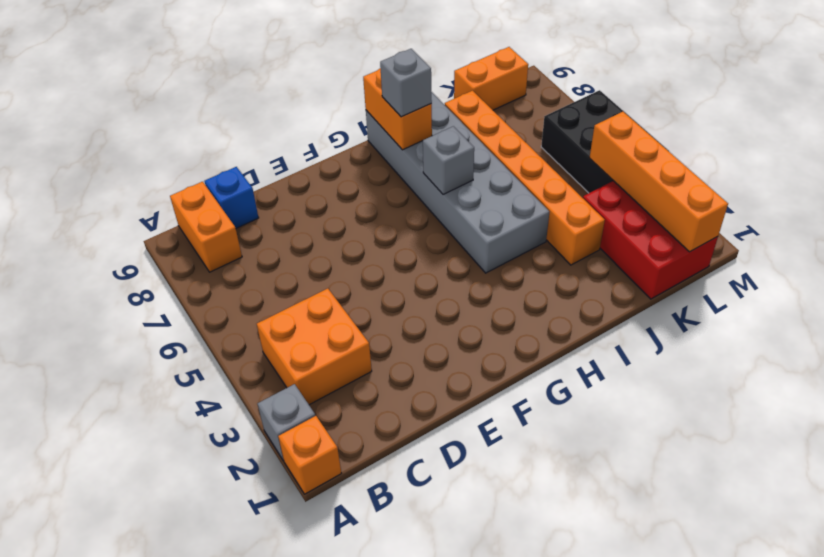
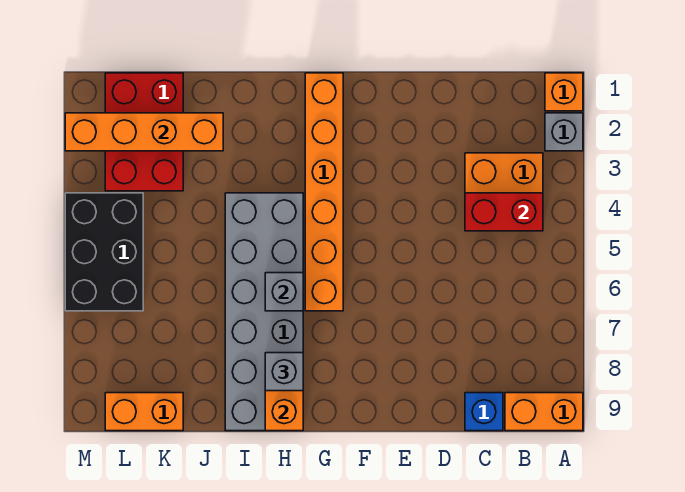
none -> red 1x2 brick [465,193,543,231]
orange 1x2 brick [170,182,242,272] -> orange 1x2 brick turned to [505,393,583,431]
orange 1x6 brick [445,91,605,265] -> orange 1x6 brick moved to [305,73,343,311]
orange 1x4 brick [590,112,728,252] -> orange 1x4 brick turned to [65,113,223,151]

